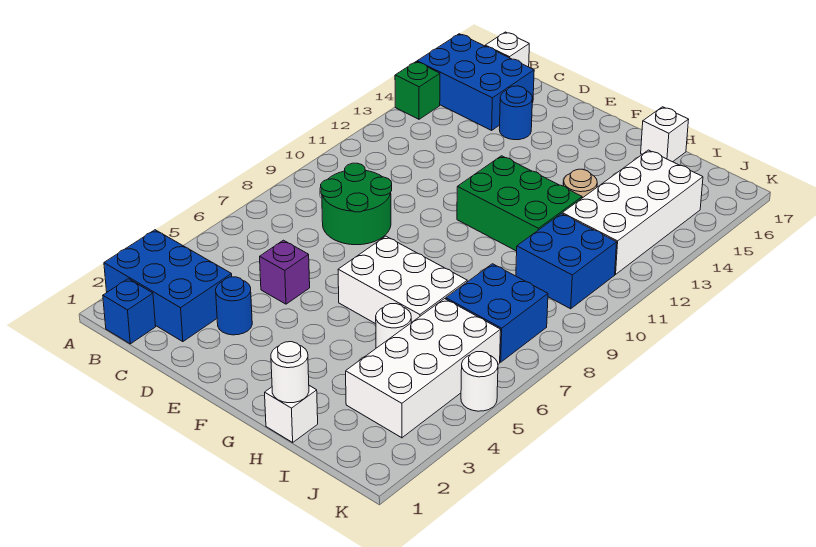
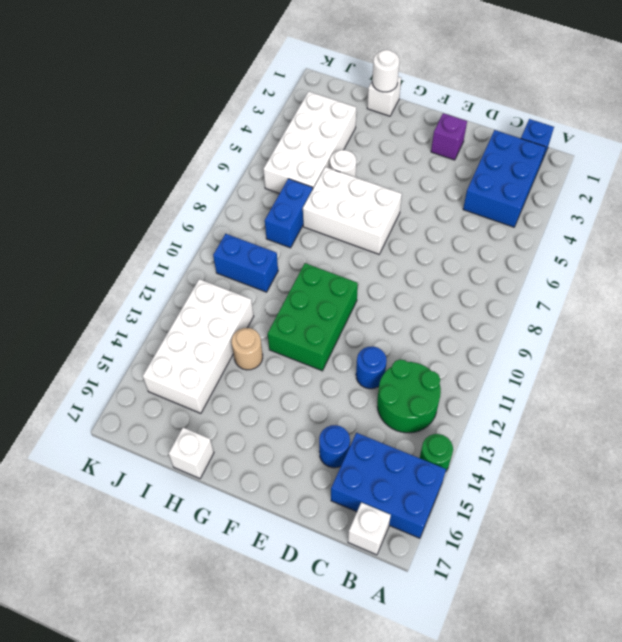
blue 2x3 brick [104,230,232,342] -> blue 2x3 brick turned to [463,130,546,227]
green 1x1 brick [395,62,440,119] -> green 1x1 round brick [420,434,453,472]
green 2x2 round brick [321,163,392,245] -> green 2x2 round brick moved to [377,360,441,433]
blue 1x1 round brick [216,277,252,335] -> blue 1x1 round brick moved to [356,346,387,389]
purple 1x1 brick [260,240,310,304] -> purple 1x1 brick moved to [431,113,467,160]
green 2x3 brick [457,156,582,251] -> green 2x3 brick turned to [268,263,358,371]
blue 2x2 brick [446,264,548,362] -> blue 1x2 brick [265,179,313,248]
blue 2x2 brick [516,214,617,309] -> blue 1x2 brick [213,234,278,292]
white 1x1 round brick [461,352,498,411] -> none

